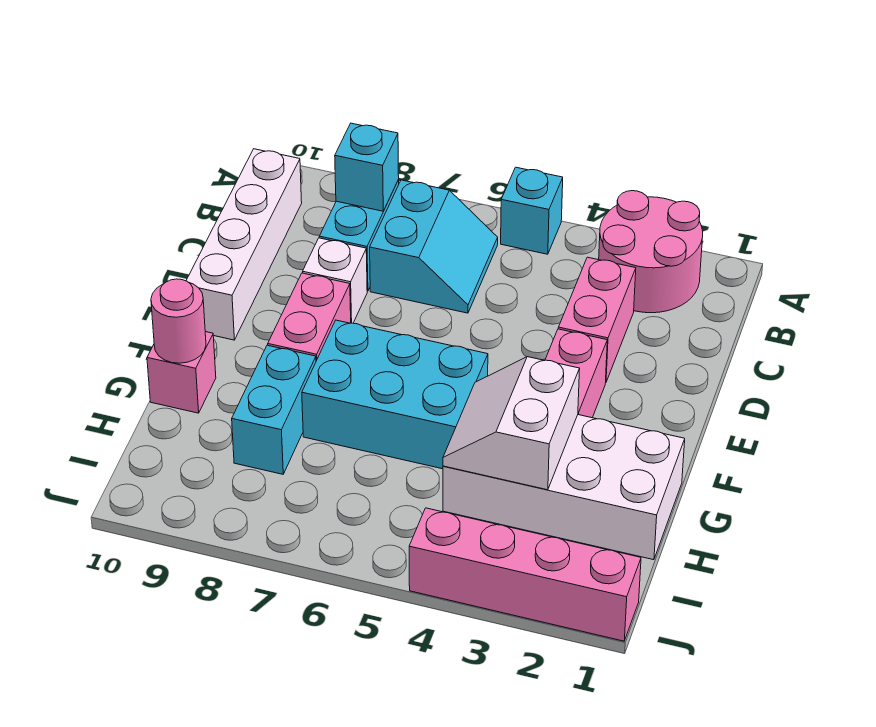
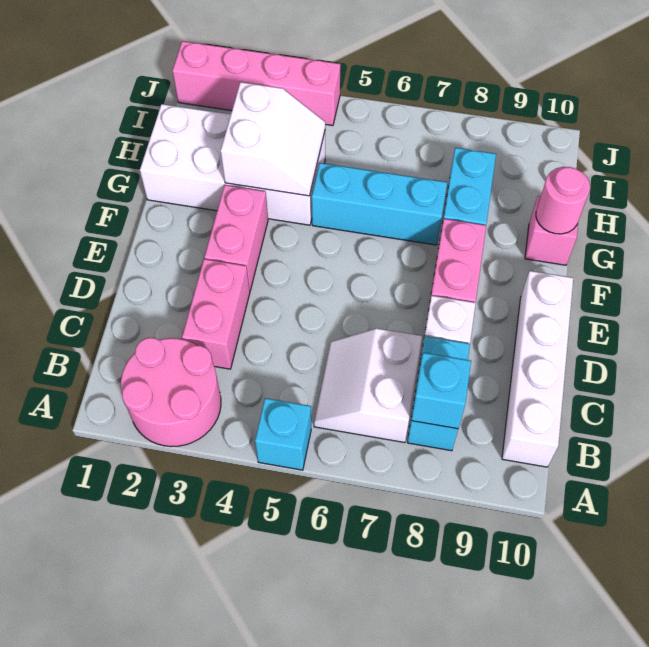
cyan 2x2 slope [370,180,498,313] -> white 2x2 slope [314,328,422,443]
cyan 2x3 brick [302,320,488,469] -> cyan 1x3 brick [312,163,447,245]

